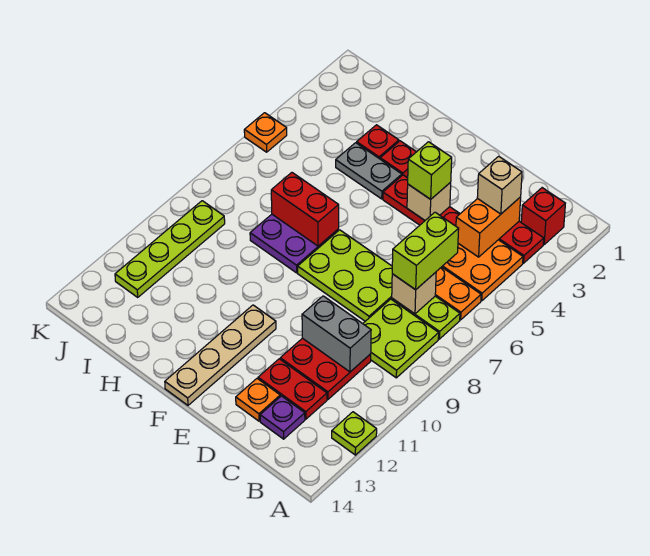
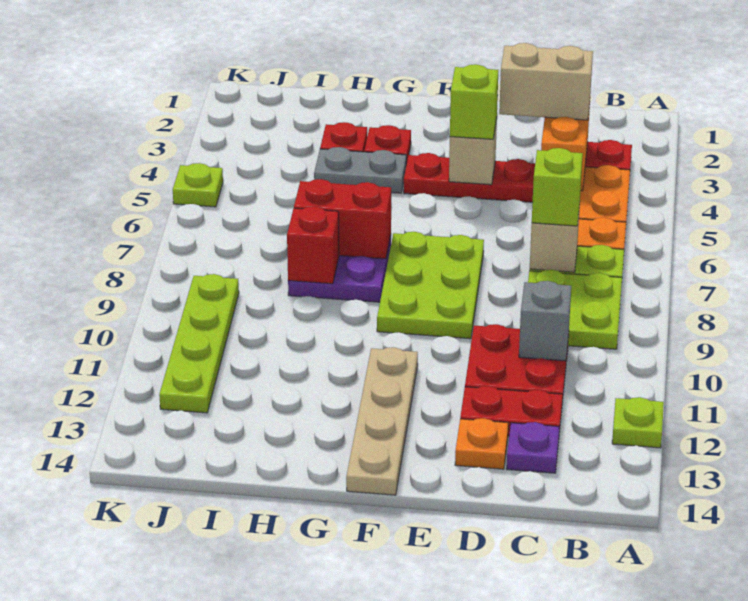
red 1x1 brick [521,188,565,244] -> red 1x1 brick moved to [287,206,339,284]
tan 1x1 brick [477,156,522,214] -> tan 1x2 brick [499,43,593,120]
lime 1x2 brick [392,212,459,290] -> lime 1x1 brick [532,148,583,226]
grey 1x2 brick [302,296,371,372] -> grey 1x1 brick [519,281,571,361]
lime 2x3 plate [298,230,392,321] -> lime 2x3 plate turned to [377,232,484,339]
orange 1x1 plate [244,113,287,152] -> lime 1x1 plate [173,163,223,207]

